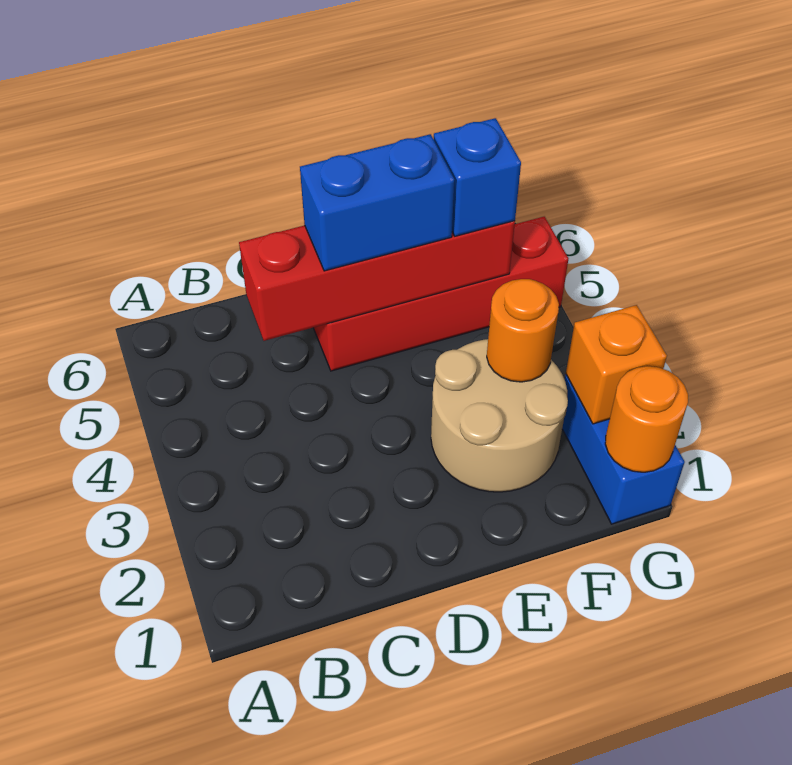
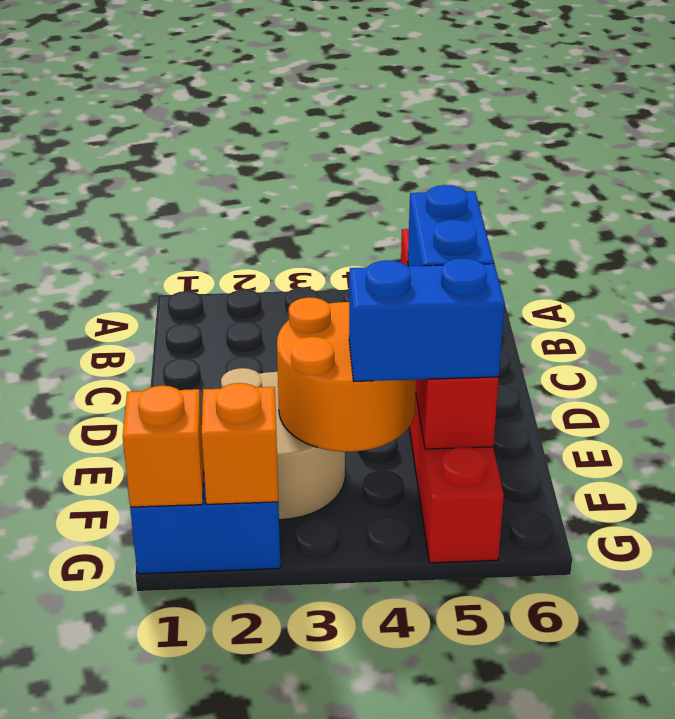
orange 1x1 round brick [487,279,559,382] -> orange 2x2 round brick [277,297,416,452]
blue 1x1 brick [434,118,521,236] -> blue 1x2 brick [349,258,505,381]
orange 1x1 round brick [605,366,688,472] -> orange 1x1 brick [123,385,204,507]

